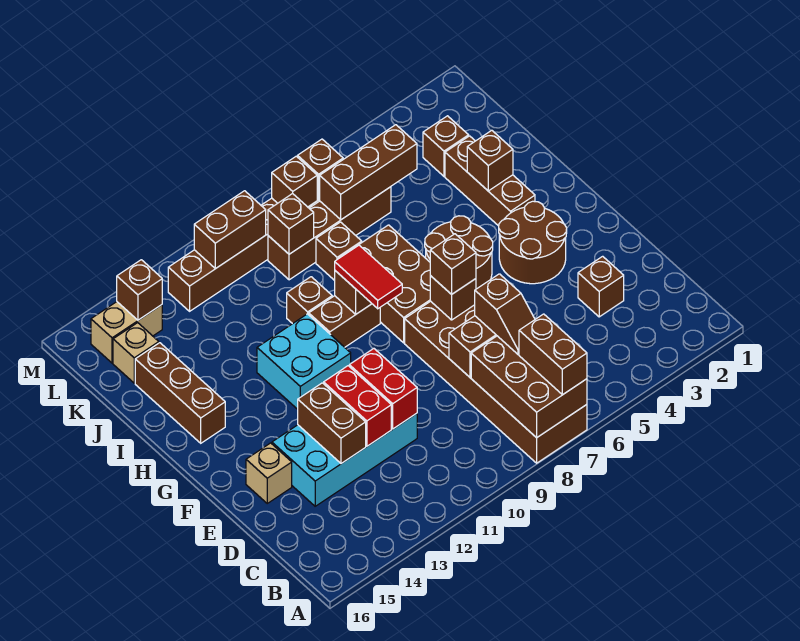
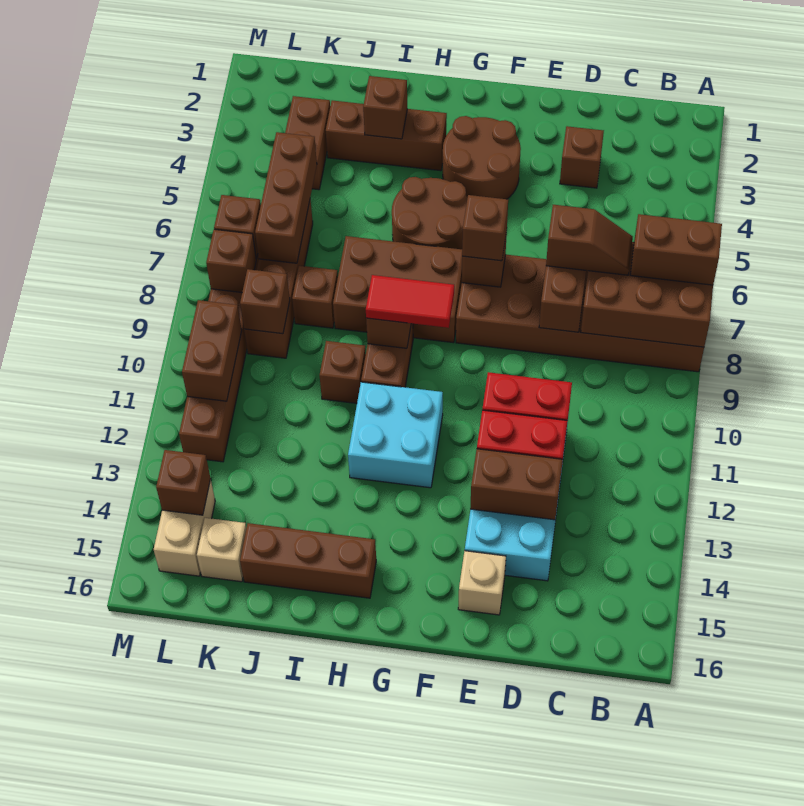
brown 1x1 brick [423,116,469,176] -> brown 1x2 brick [285,96,330,190]

